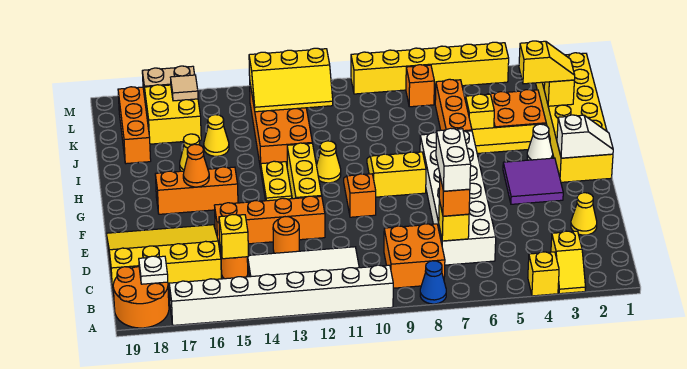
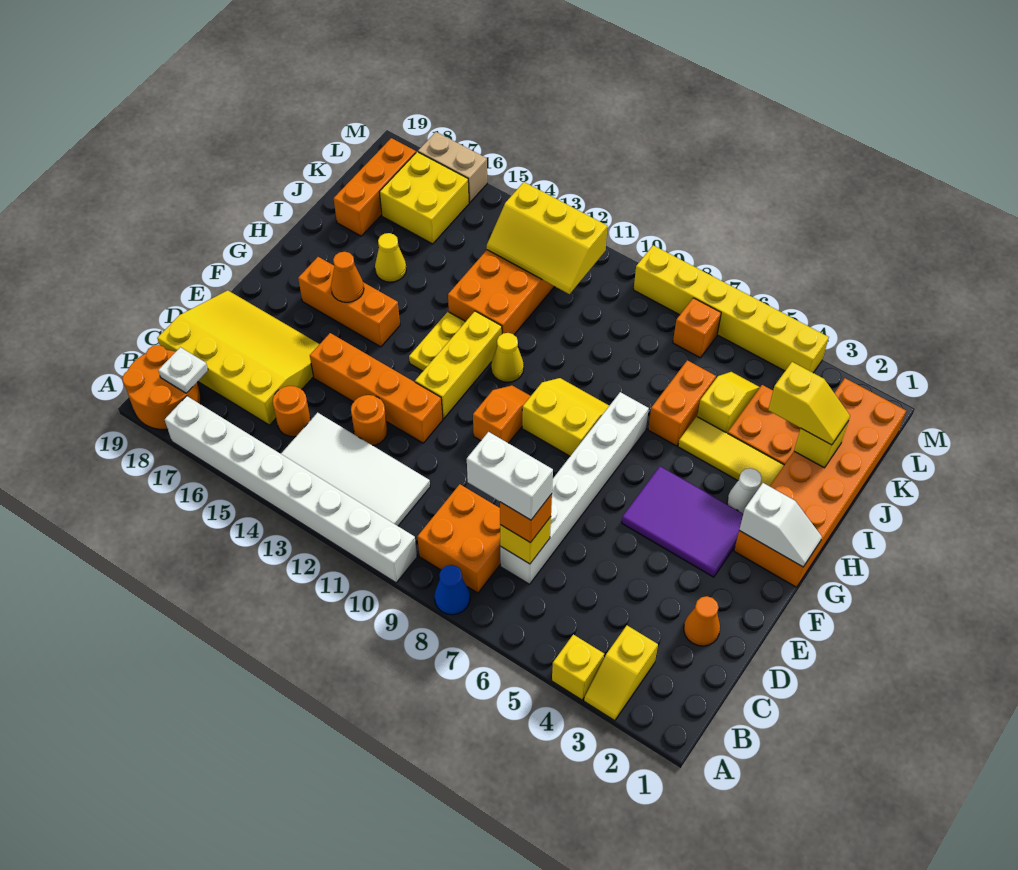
white 2x6 brick [420,131,496,265] -> white 1x6 brick [500,392,649,584]
white 1x2 brick [436,128,471,191] -> white 1x2 brick turned to [467,432,553,520]
yellow 1x1 brick [219,214,248,259] -> none
yellow 1x1 cone [571,193,597,235] -> orange 1x1 cone [684,596,720,646]
purple 2x2 tile [503,158,563,204] -> purple 2x3 tile [622,466,743,577]
yellow 2x6 brick [536,53,613,182] -> orange 2x6 brick [734,378,906,587]
orange 1x3 brick [435,79,472,131] -> orange 1x2 brick [648,360,716,446]
yellow 1x1 cone [204,115,229,156] -> none
tan 1x1 tile [171,75,198,101] -> none

